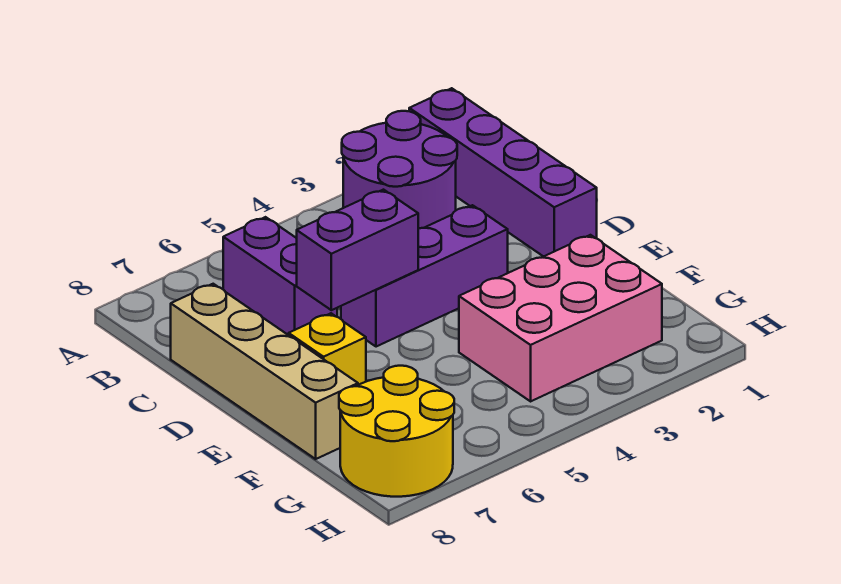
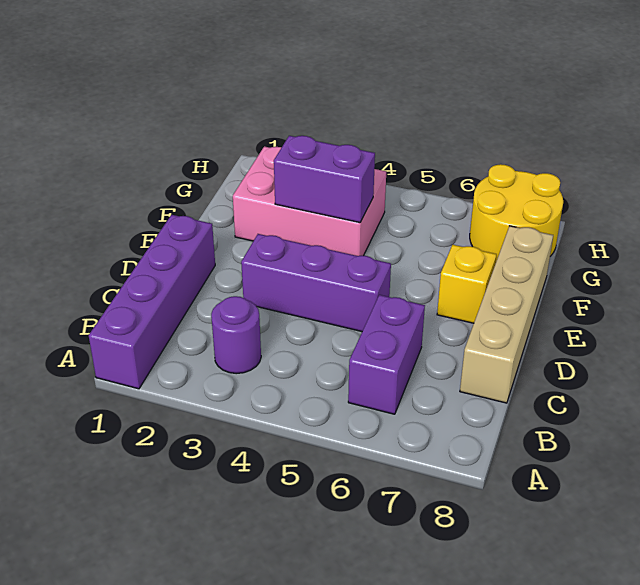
purple 2x2 round brick [342,111,457,228] -> purple 1x1 round brick [211,296,261,374]
purple 1x2 brick [297,190,418,310] -> purple 1x2 brick moved to [274,136,375,223]

